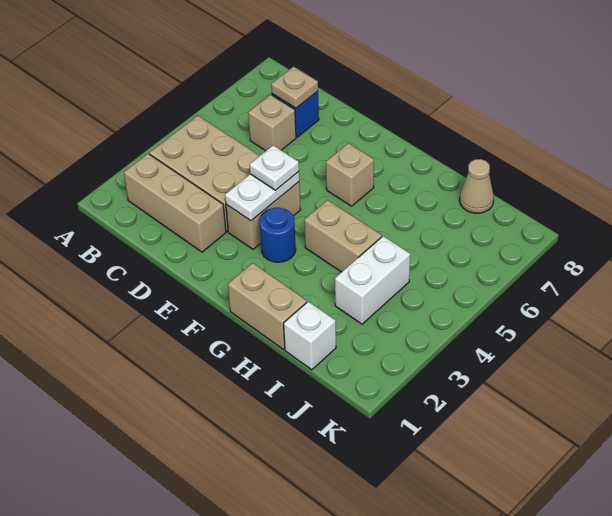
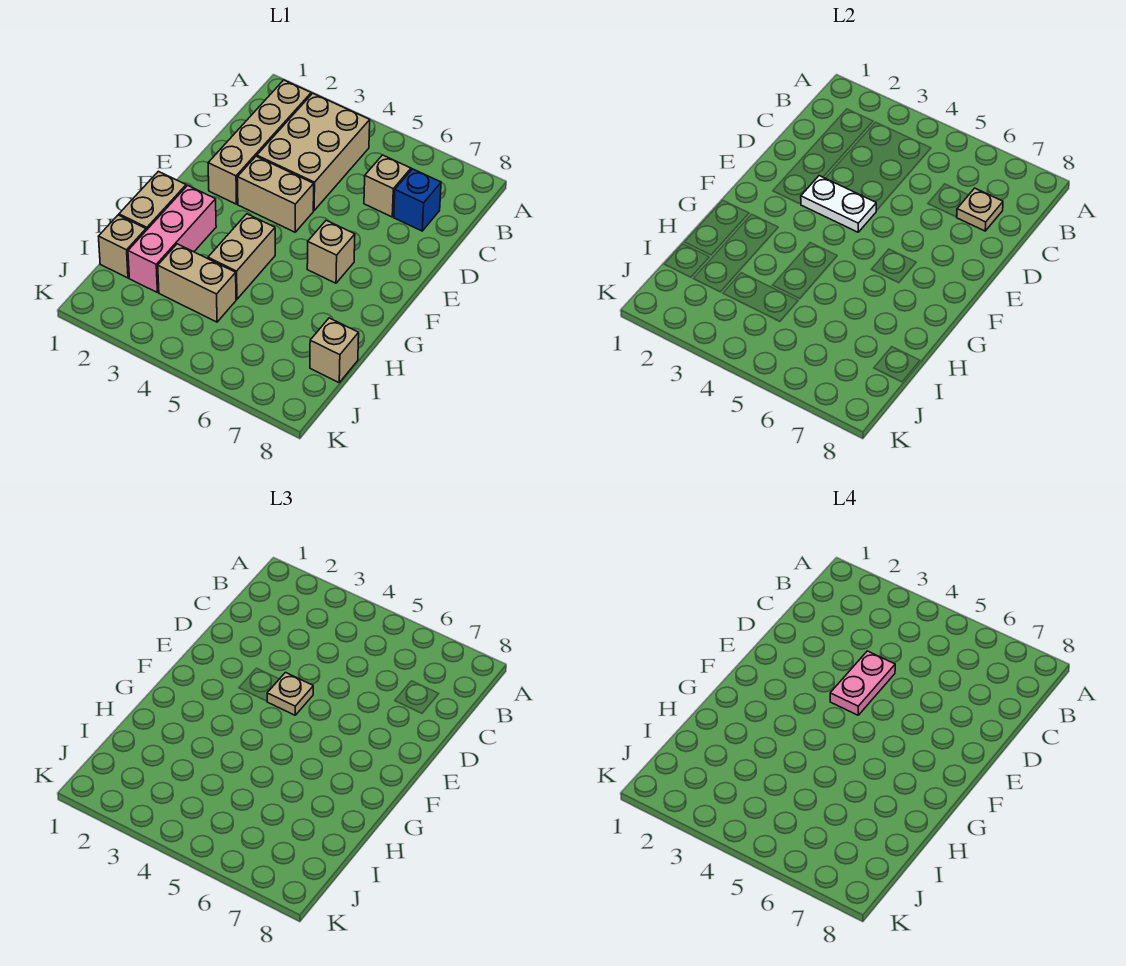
tan 1x3 brick [124,154,226,252] -> tan 1x4 brick [208,80,311,204]
none -> pink 1x2 plate [830,651,895,715]
white 1x1 plate [249,145,299,190] -> tan 1x1 plate [267,673,313,715]
blue 1x1 round brick [260,208,296,262] -> none
none -> pink 1x3 brick [128,185,216,293]
white 1x1 brick [284,301,336,370] -> tan 1x1 brick [99,215,146,278]
white 1x2 brick [335,236,410,324] -> tan 1x2 brick [158,244,236,322]
tan 1x1 cone [460,159,494,213] -> tan 1x1 brick [310,318,359,383]

